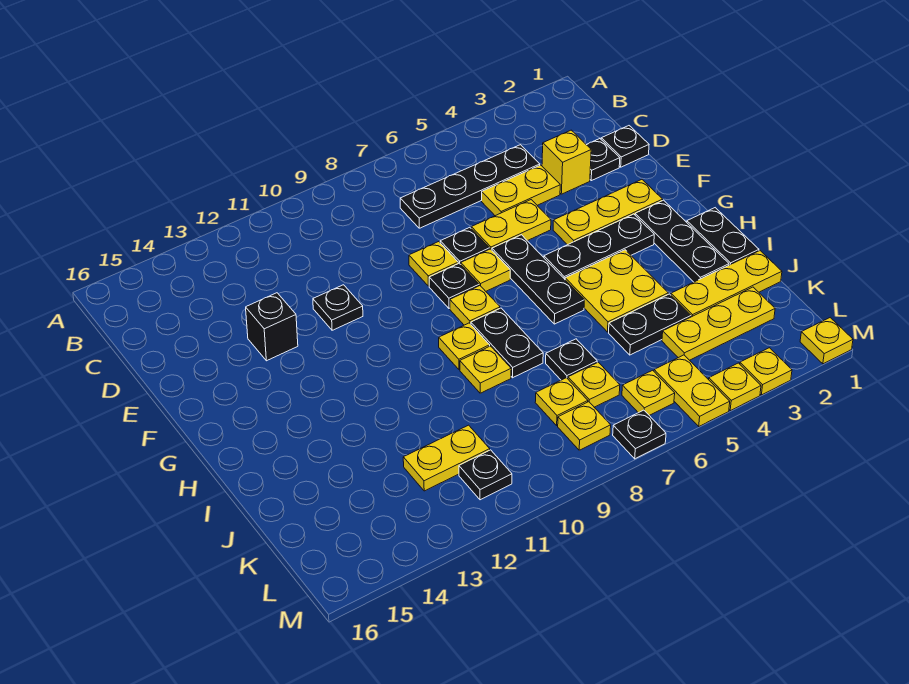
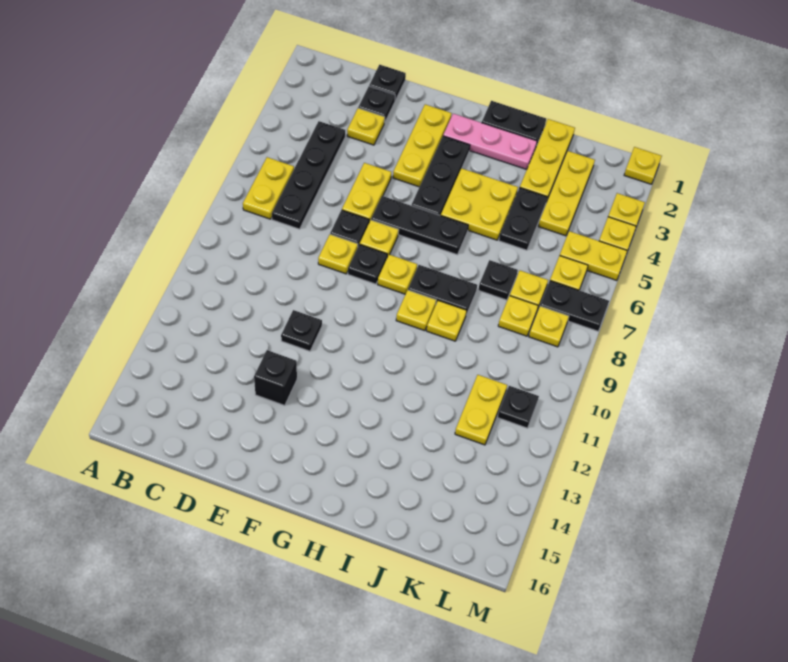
yellow 1x1 brick [542,130,591,194] -> yellow 1x1 plate [347,108,385,145]
yellow 1x2 plate [482,165,560,216] -> yellow 1x2 plate moved to [243,157,294,219]
black 1x3 plate [635,200,729,282] -> pink 1x3 plate [443,114,537,169]
black 1x1 plate [613,410,666,459] -> black 1x2 plate [540,281,609,331]

